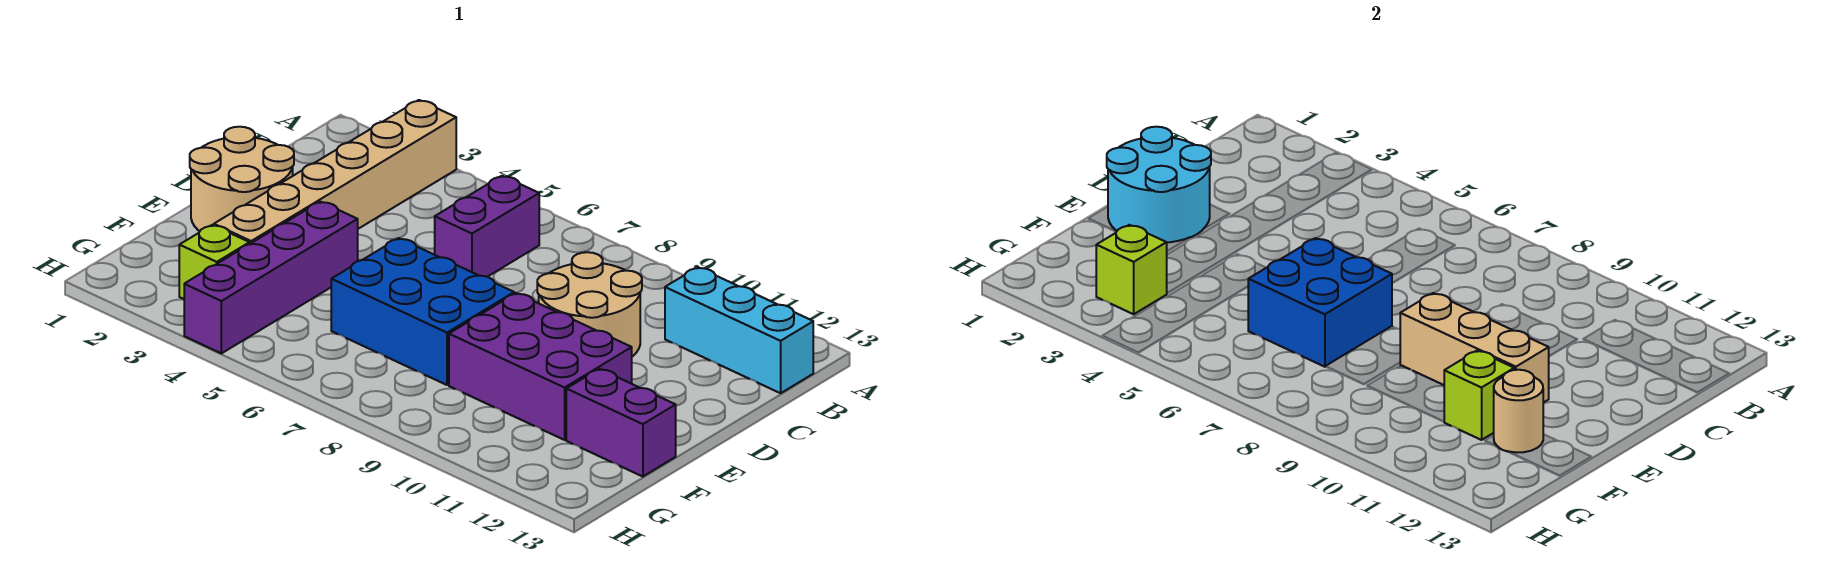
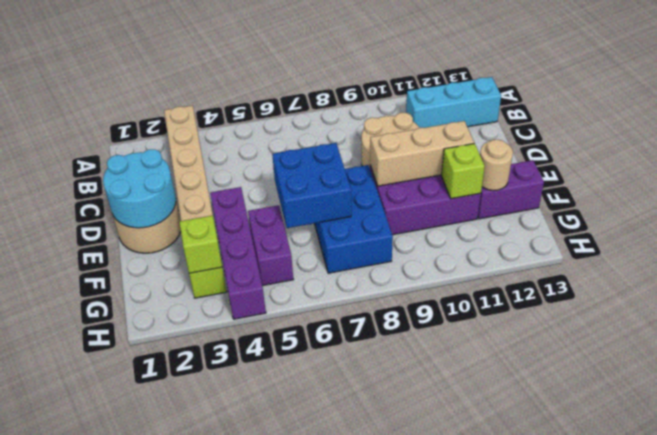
purple 1x2 brick [435,176,539,277] -> purple 1x2 brick moved to [248,205,293,286]
blue 2x3 brick [331,238,514,385] -> blue 2x3 brick turned to [315,165,393,273]

